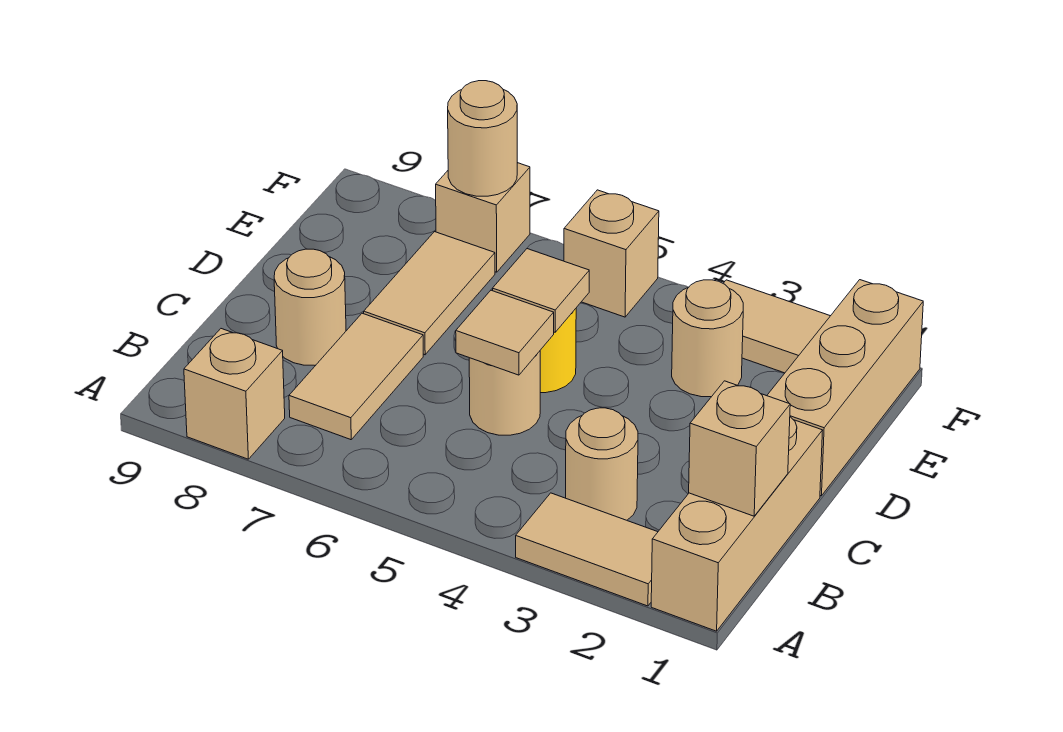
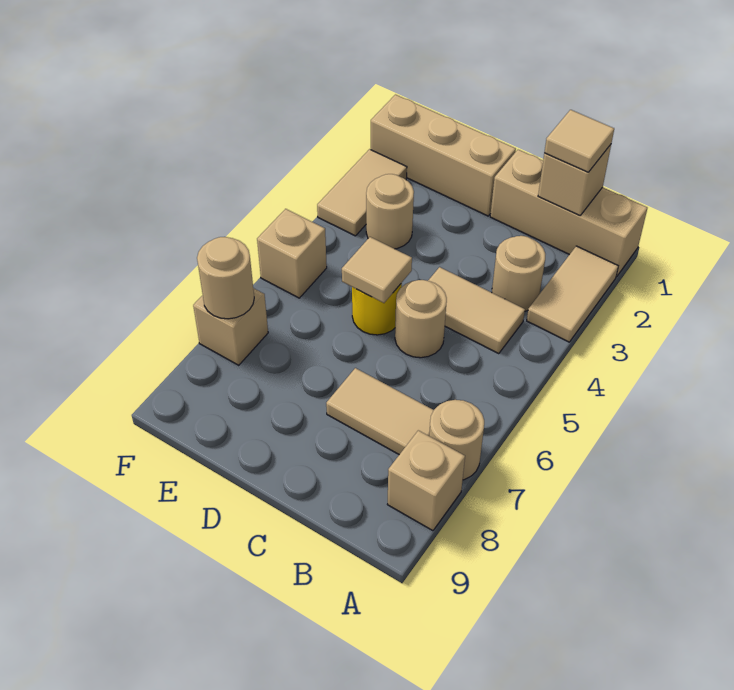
tan 1x1 tile [456,290,554,375] -> tan 1x1 tile moved to [544,110,614,172]
tan 1x1 round brick [274,249,346,365] -> tan 1x1 round brick moved to [429,400,484,480]
tan 1x2 tile [364,232,495,355] -> tan 1x2 tile moved to [428,267,525,354]

